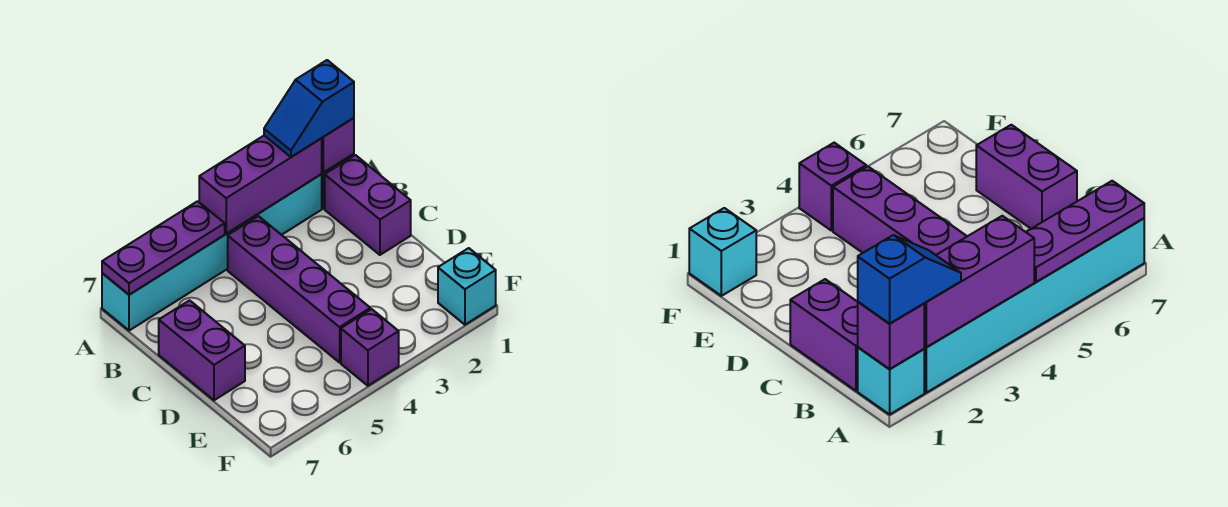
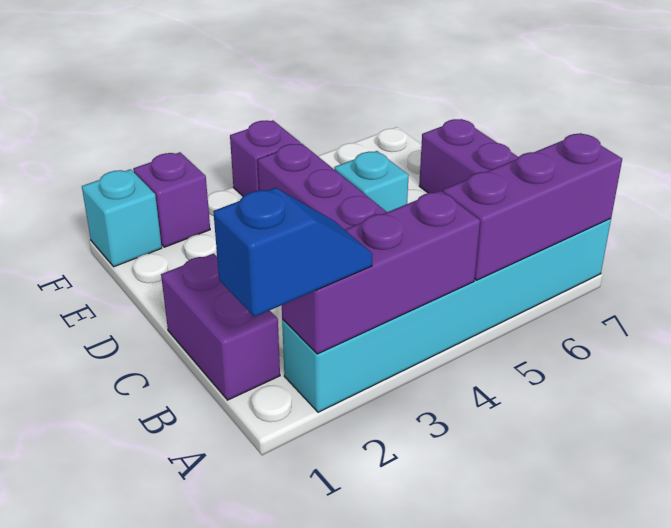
cyan 1x1 brick [858,347,924,414] -> cyan 1x1 brick moved to [334,151,409,212]
purple 1x1 brick [322,118,354,173] -> purple 1x1 brick moved to [133,152,210,247]
purple 1x3 plate [102,201,225,295] -> purple 1x3 brick [443,133,622,280]

